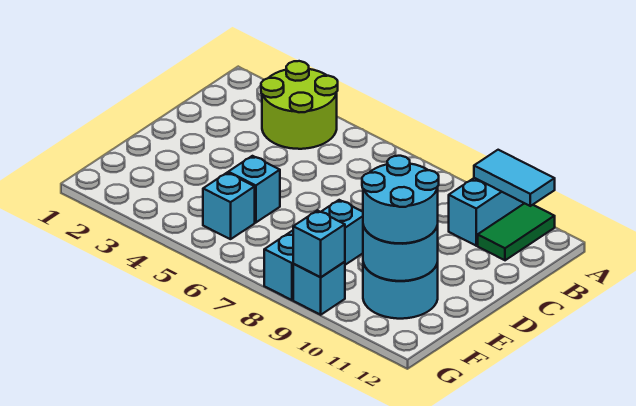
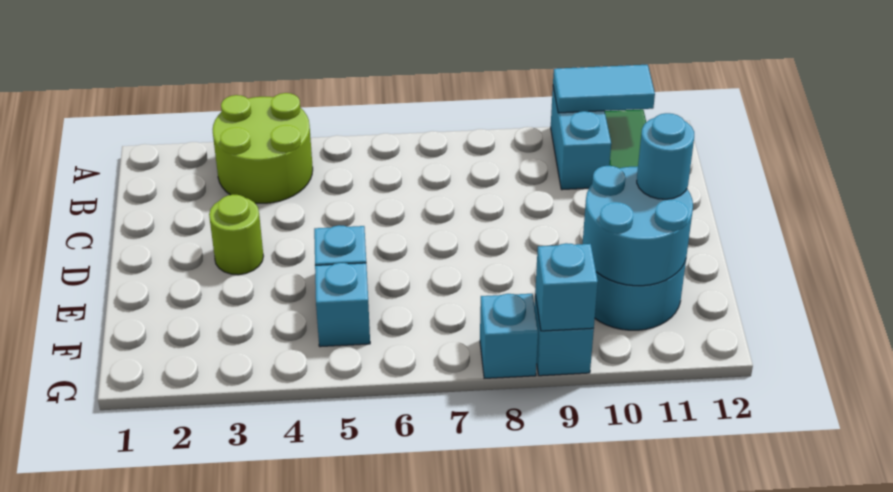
none -> lime 1x1 round brick [209,195,263,275]
cyan 1x3 brick [264,200,363,300] -> cyan 1x1 brick [480,294,538,378]
cyan 2x2 round brick [362,156,439,243] -> cyan 1x1 round brick [637,113,694,199]

